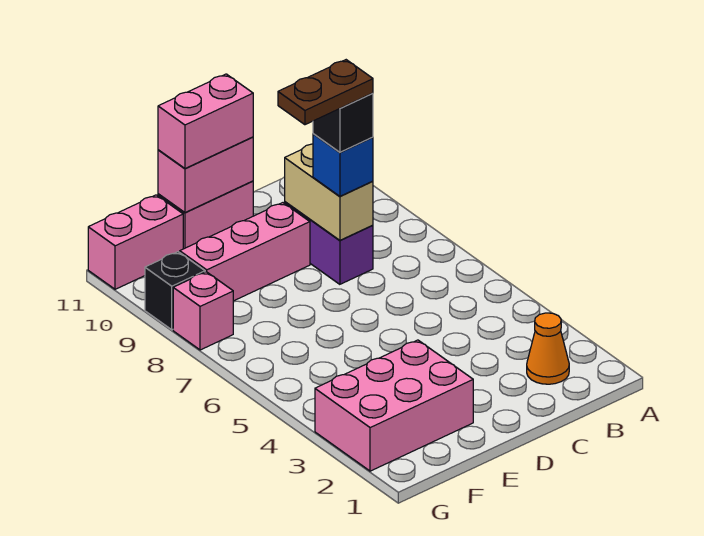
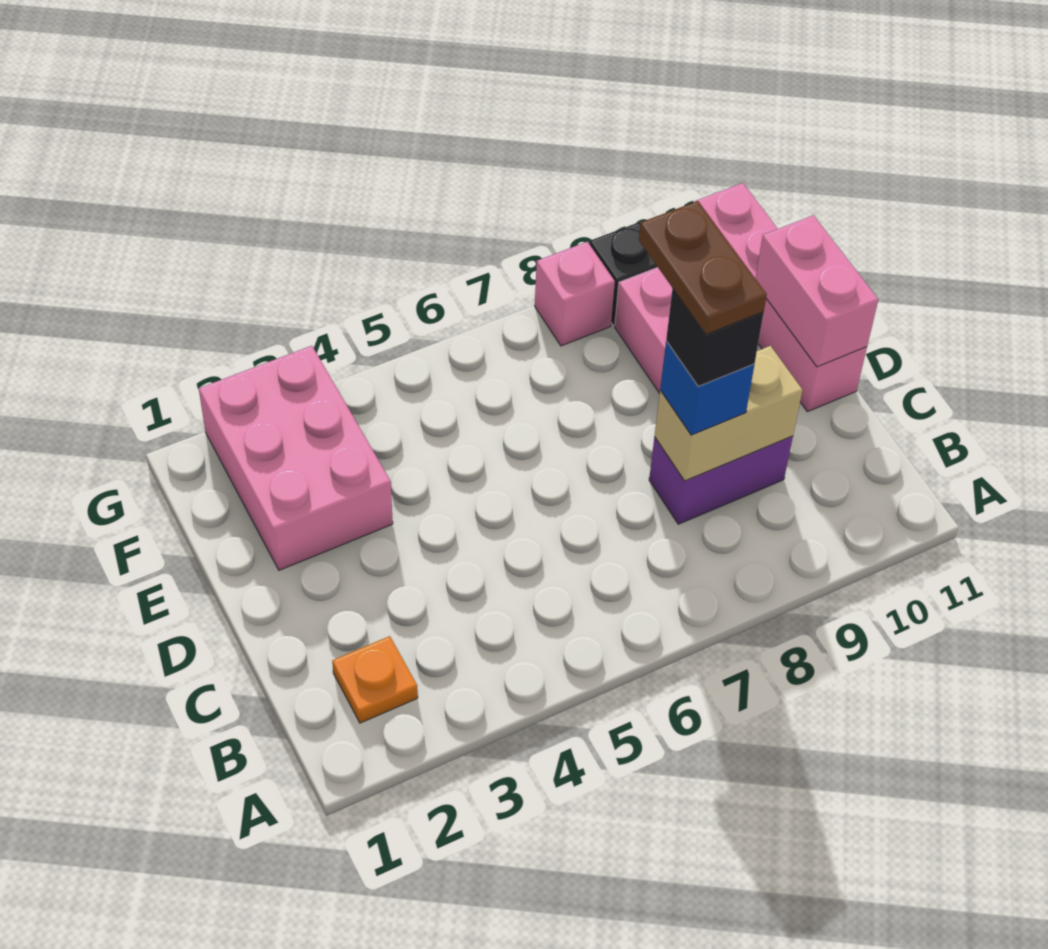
orange 1x1 cone [527,313,569,384] -> orange 1x1 plate [332,636,418,723]
pink 1x2 brick [158,74,253,168] -> none

